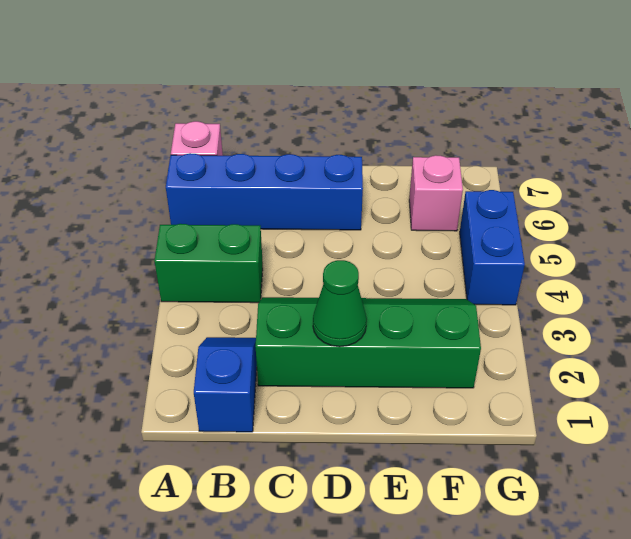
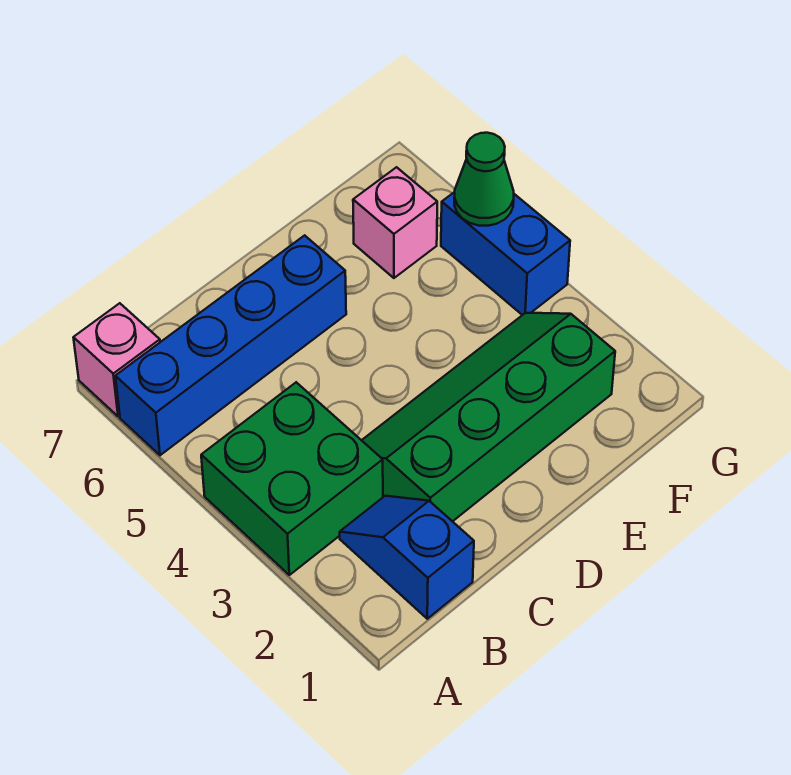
green 1x2 brick [154,224,263,303] -> green 2x2 brick [201,382,383,575]
green 1x1 cone [313,260,367,347] -> green 1x1 cone moved to [454,133,514,226]

